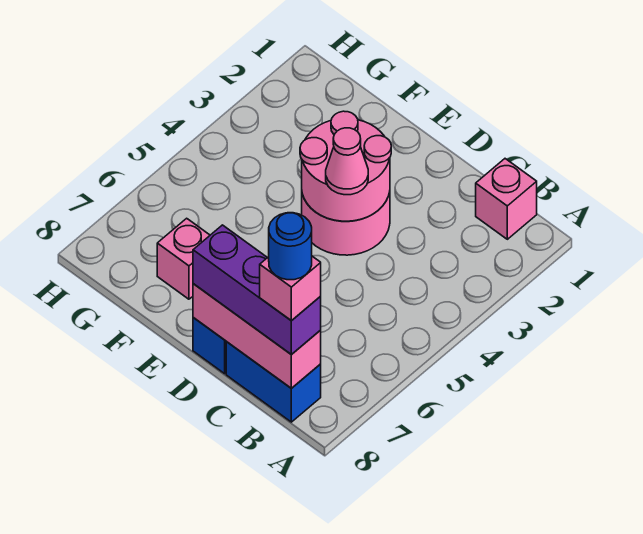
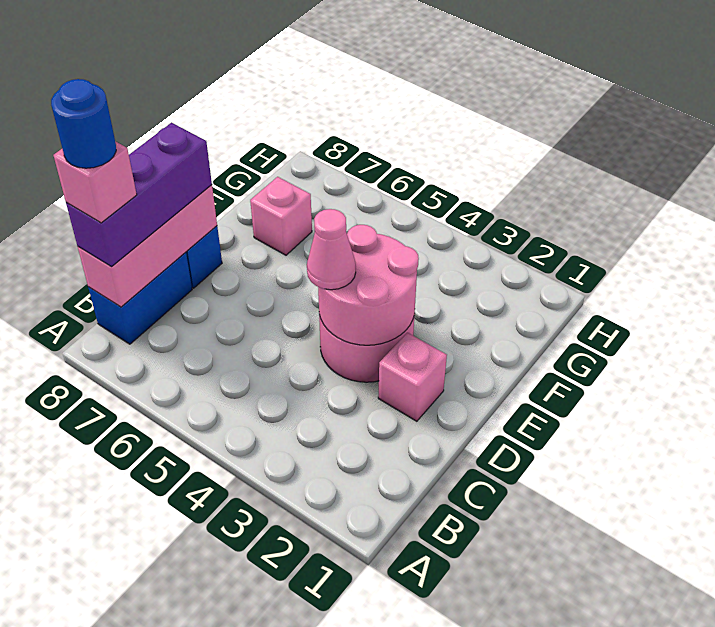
pink 1x1 brick [476,159,537,239] -> pink 1x1 brick moved to [378,333,447,421]

